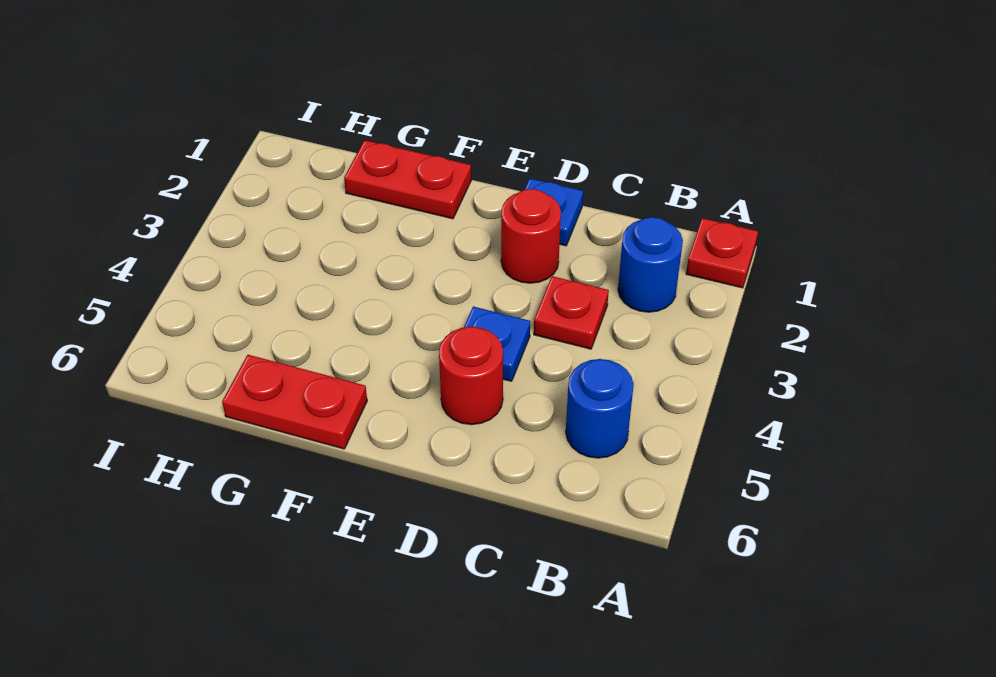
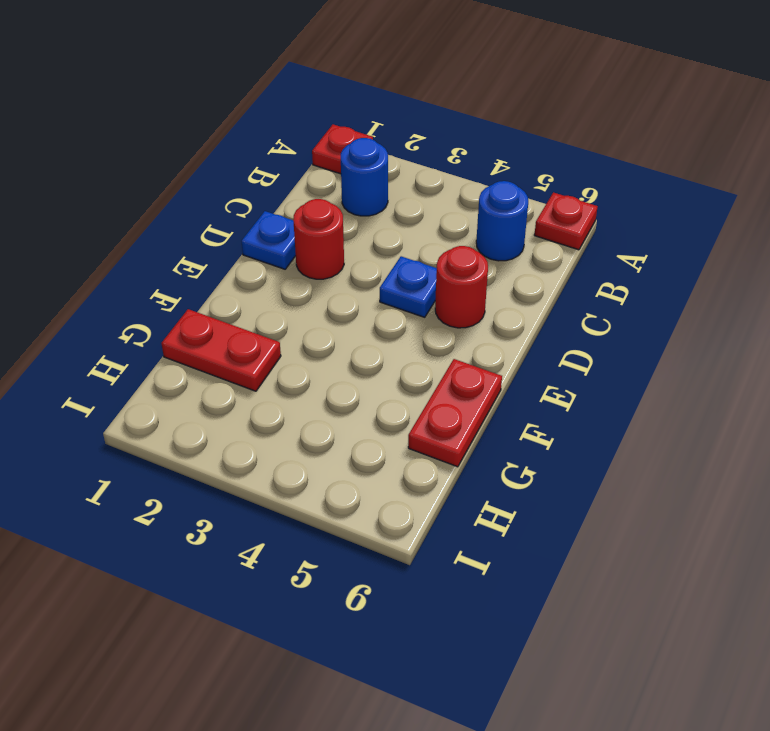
red 1x1 plate [534,276,609,349] -> red 1x1 plate moved to [534,192,598,250]
red 1x2 plate [344,140,471,219] -> red 1x2 plate turned to [161,309,281,391]

